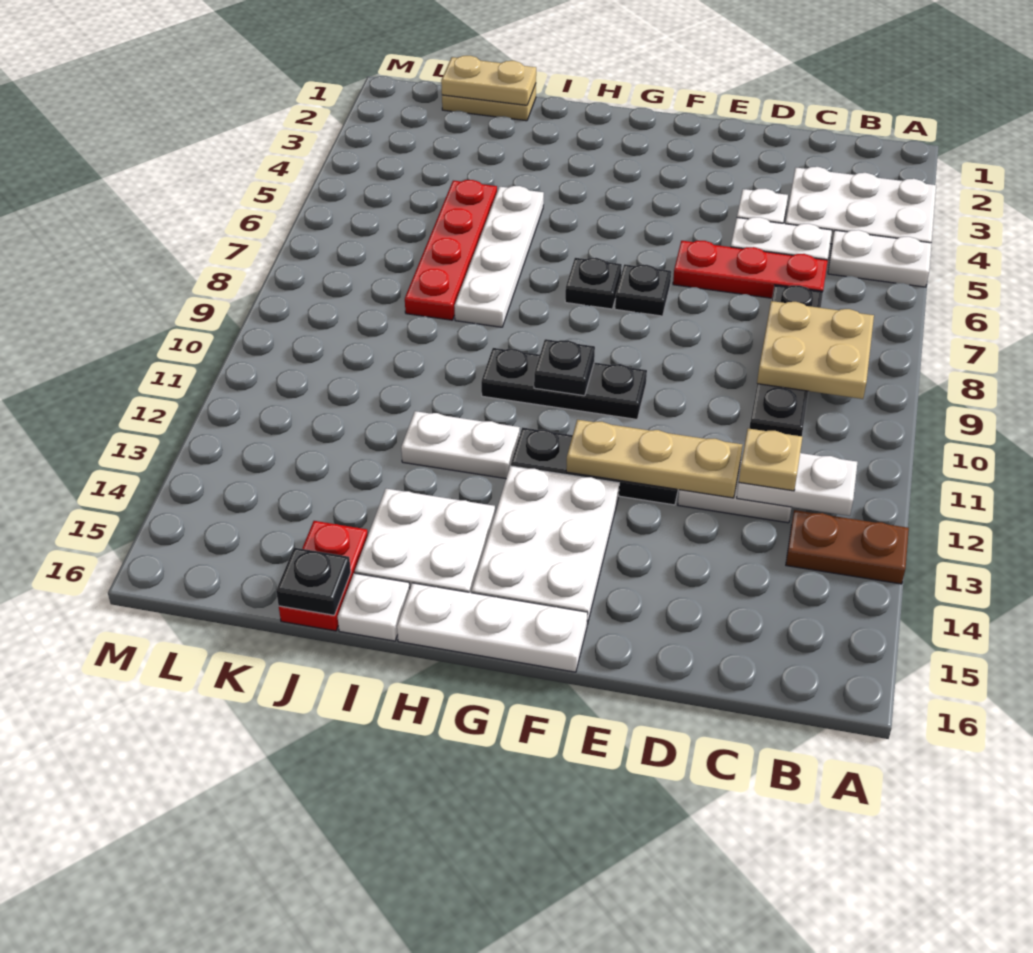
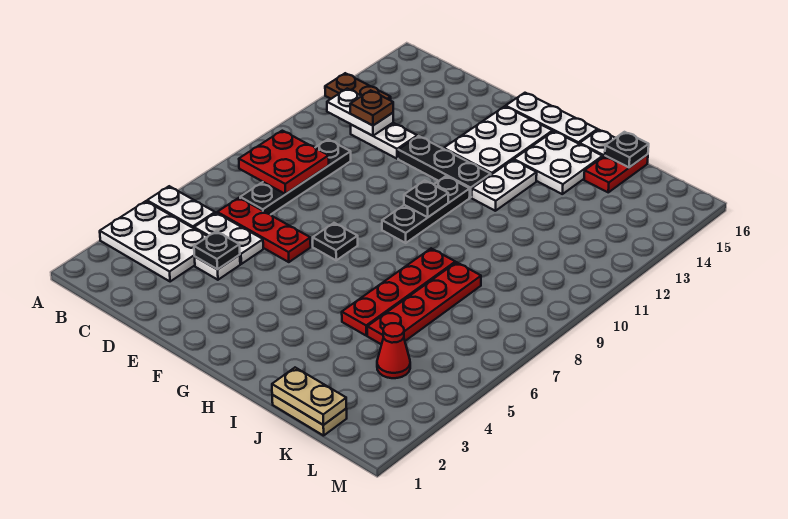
tan 2x2 plate [757,301,874,399] -> red 2x2 plate [239,131,329,194]
tan 1x1 plate [739,429,802,491] -> brown 1x1 plate [350,90,393,125]
tan 1x3 plate [566,420,742,498] -> none
black 1x3 plate [481,348,647,419] -> black 1x3 plate turned to [382,176,470,243]
black 1x1 plate [565,258,622,309] -> black 1x1 plate moved to [194,231,240,269]
white 1x2 plate [401,411,520,479] -> white 1x2 plate turned to [472,160,537,211]
white 1x4 plate [454,186,544,327] -> red 1x4 plate [342,248,455,335]
none -> red 1x1 cone [377,323,410,378]

